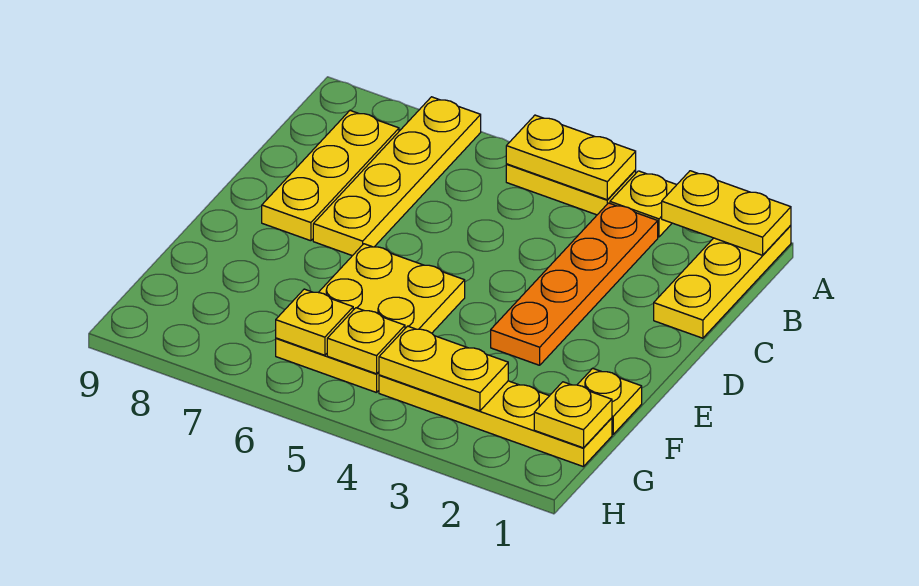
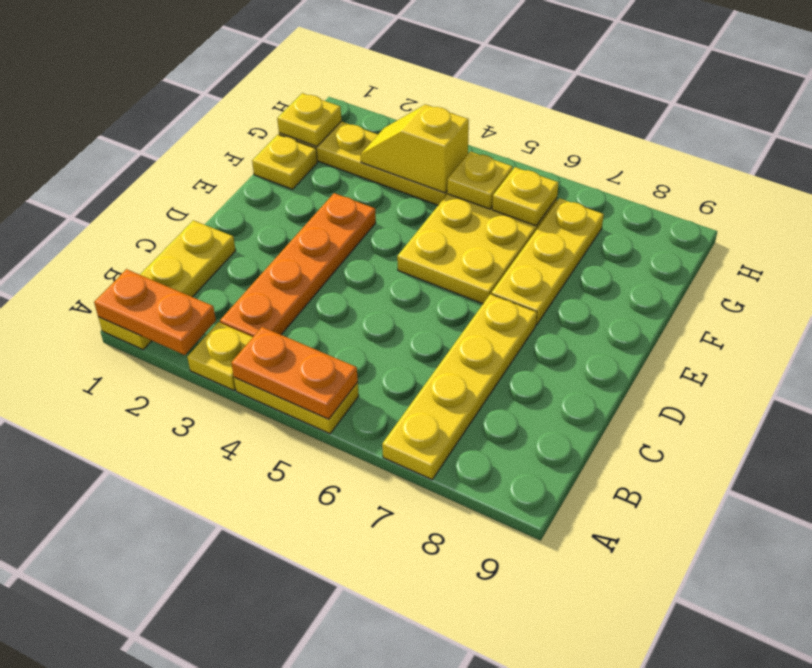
yellow 1x2 plate [662,171,791,255] -> orange 1x2 plate [94,269,216,355]
yellow 1x2 plate [506,115,636,200] -> orange 1x2 plate [231,327,358,419]
yellow 1x3 plate [262,111,399,241] -> yellow 1x3 plate moved to [491,199,604,325]
yellow 1x2 plate [379,326,508,411] -> yellow 1x2 slope [361,104,469,193]

